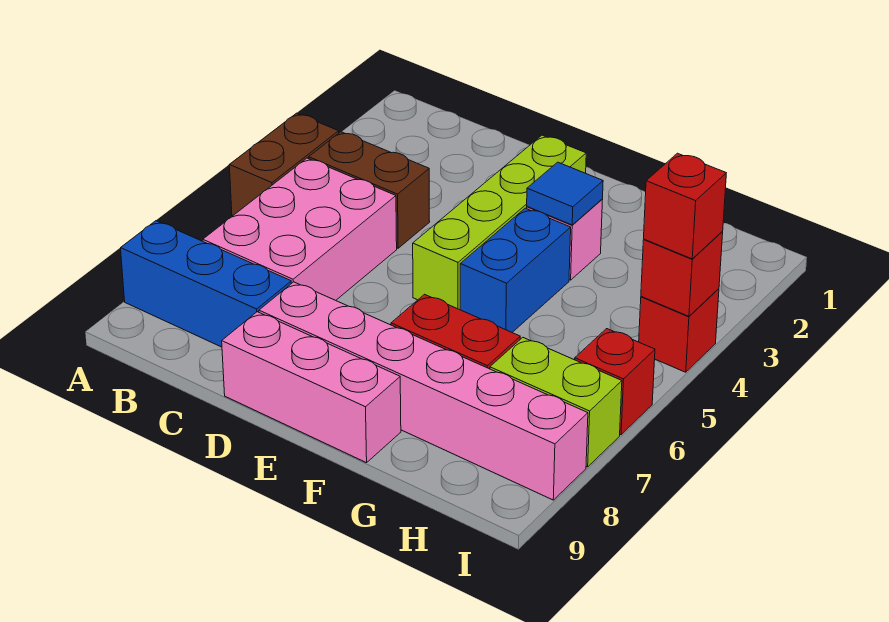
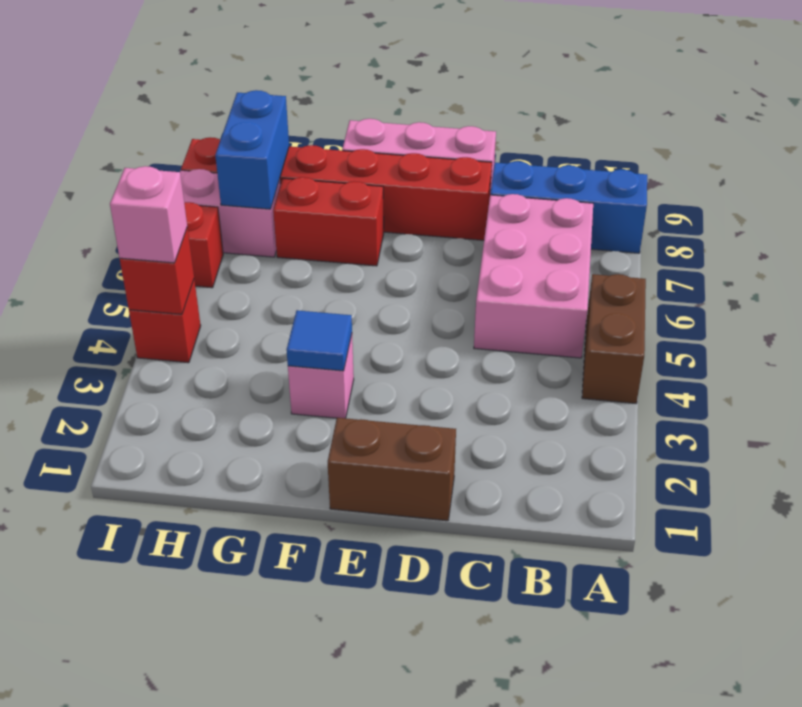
brown 1x2 brick [309,132,430,248] -> brown 1x2 brick moved to [328,418,456,521]
pink 1x6 brick [259,282,588,500] -> red 1x6 brick [181,137,492,240]
lime 1x4 brick [413,135,586,310] -> none
blue 1x2 brick [460,208,571,332] -> blue 1x2 brick moved to [215,90,289,209]
lime 1x2 brick [490,338,622,467] -> pink 1x2 brick [180,169,280,257]
red 1x1 brick [644,153,726,259] -> pink 1x1 brick [110,166,187,263]

